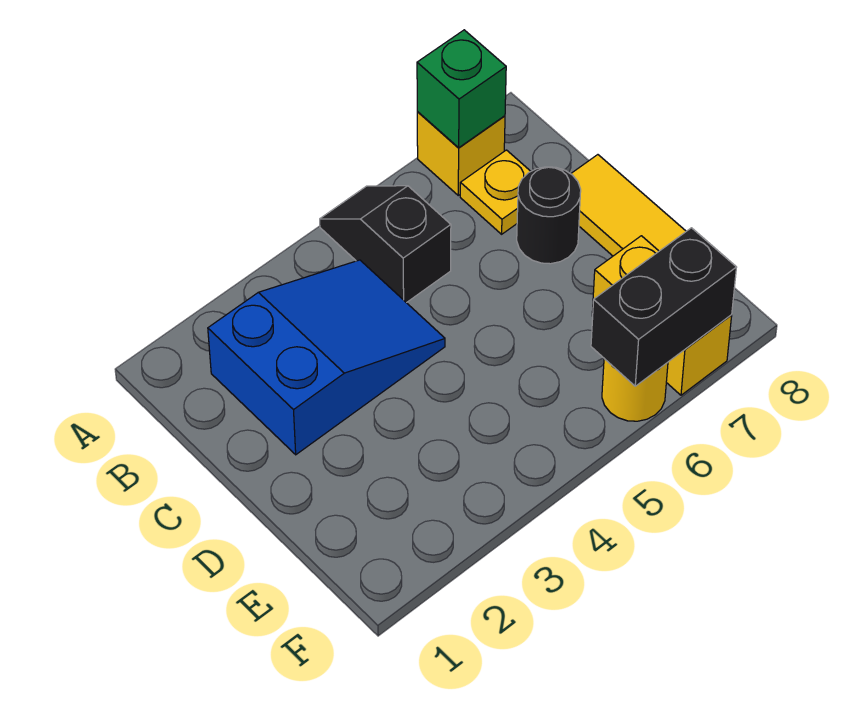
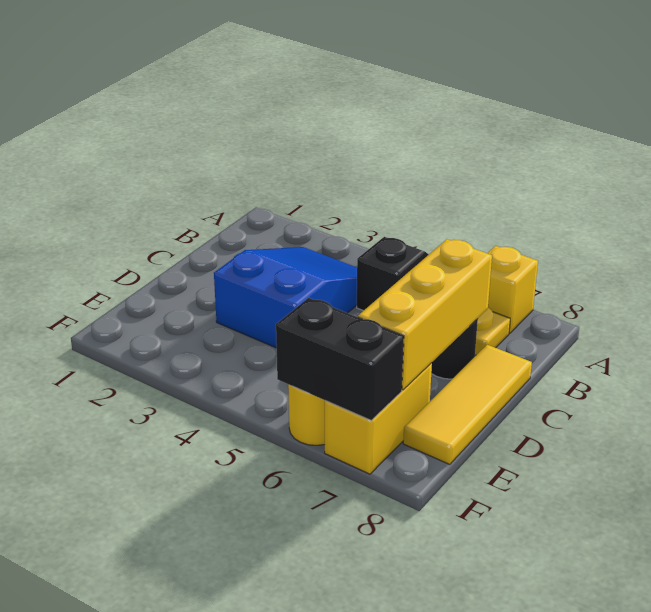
green 1x1 brick [417,30,506,148] -> none
blue 2x3 slope [208,260,445,455] -> blue 2x3 slope turned to [214,247,357,348]
none -> yellow 1x3 brick [358,239,492,390]

